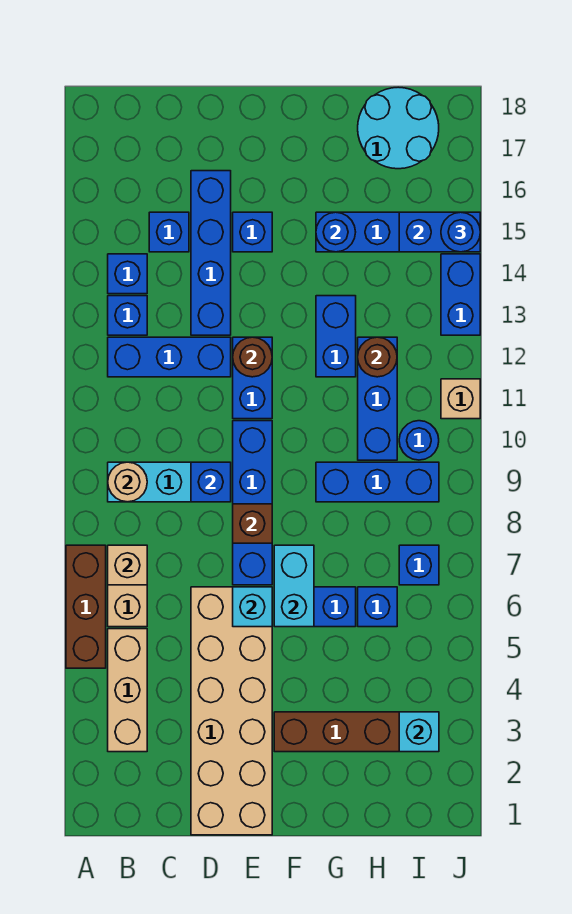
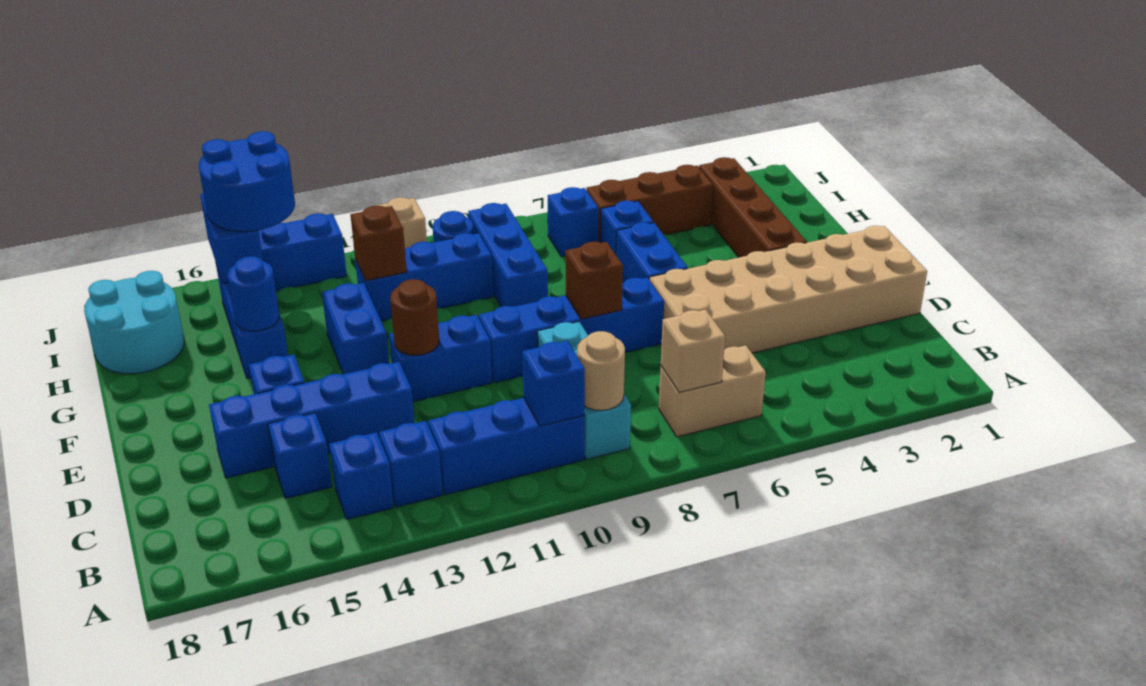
brown 1x3 brick [66,545,106,668] -> brown 1x3 brick moved to [586,165,713,243]
tan 1x3 brick [108,629,147,752] -> none
blue 1x3 brick [108,337,231,377] -> blue 1x3 brick turned to [428,398,584,495]
blue 1x1 brick [191,462,231,502] -> blue 1x1 brick moved to [523,341,585,426]
cyan 1x1 brick [233,587,272,627] -> none
cyan 1x2 brick [274,545,314,627] -> none
blue 1x2 brick [316,296,356,377] -> blue 1x2 brick turned to [322,283,389,374]
brown 1x1 round brick [358,337,397,377] -> brown 1x1 brick [350,206,407,281]
cyan 1x1 brick [399,712,439,752] -> none
blue 1x1 round brick [441,212,480,252] -> blue 2x2 round brick [199,131,295,232]

